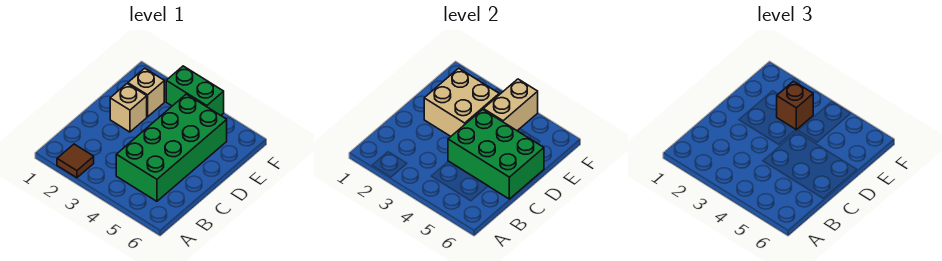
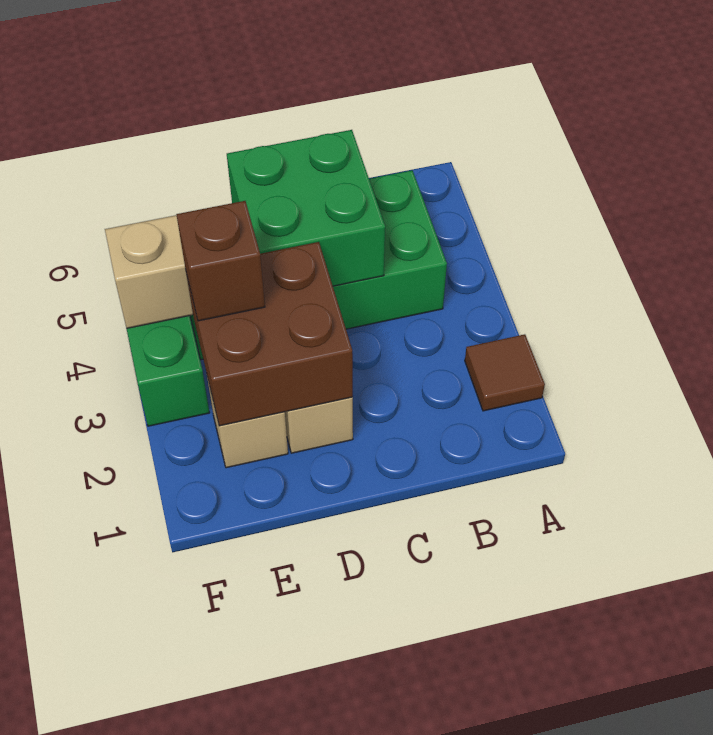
green 2x3 brick [448,109,544,199] -> green 2x2 brick [227,130,385,286]
tan 2x2 brick [424,68,499,136] -> brown 2x2 brick [186,242,353,426]

